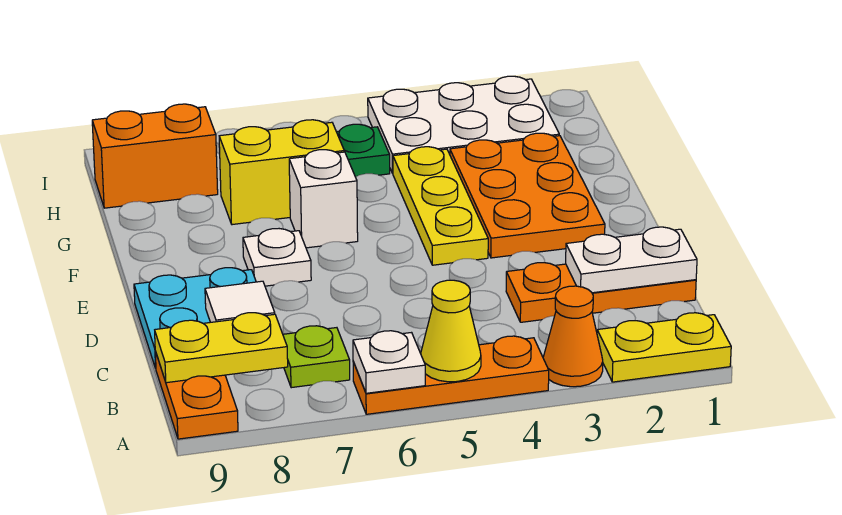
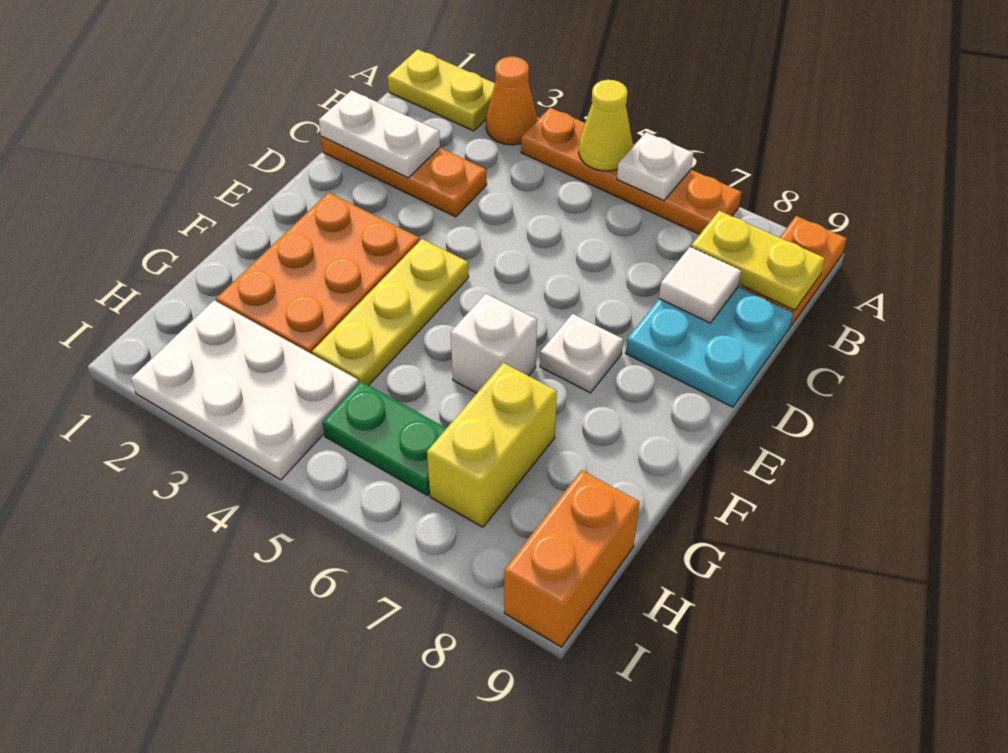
orange 1x3 plate [353,336,549,414] -> orange 1x4 plate [521,108,741,234]
lime 1x1 plate [283,326,350,388] -> none
yellow 1x2 brick [219,120,344,225] -> yellow 1x2 brick turned to [427,363,557,527]
orange 1x2 brick [92,104,218,208] -> orange 1x2 brick turned to [504,470,640,647]

